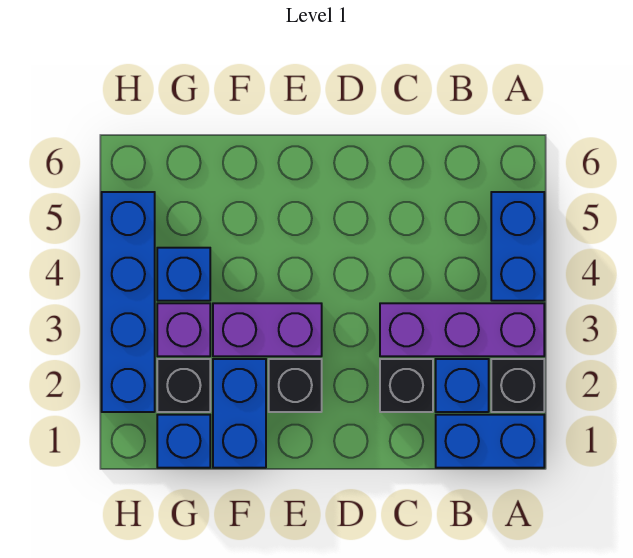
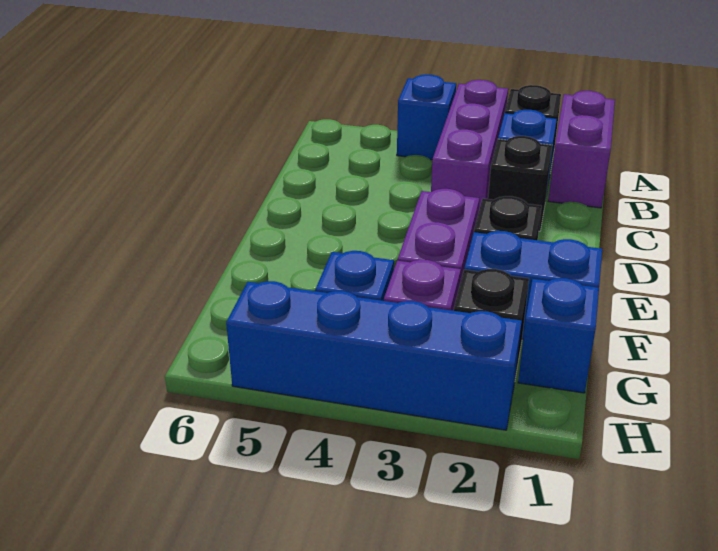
blue 1x2 brick [436,415,544,468] -> purple 1x2 brick [548,91,615,208]
blue 1x2 brick [491,192,544,301] -> blue 1x1 brick [397,74,456,160]

